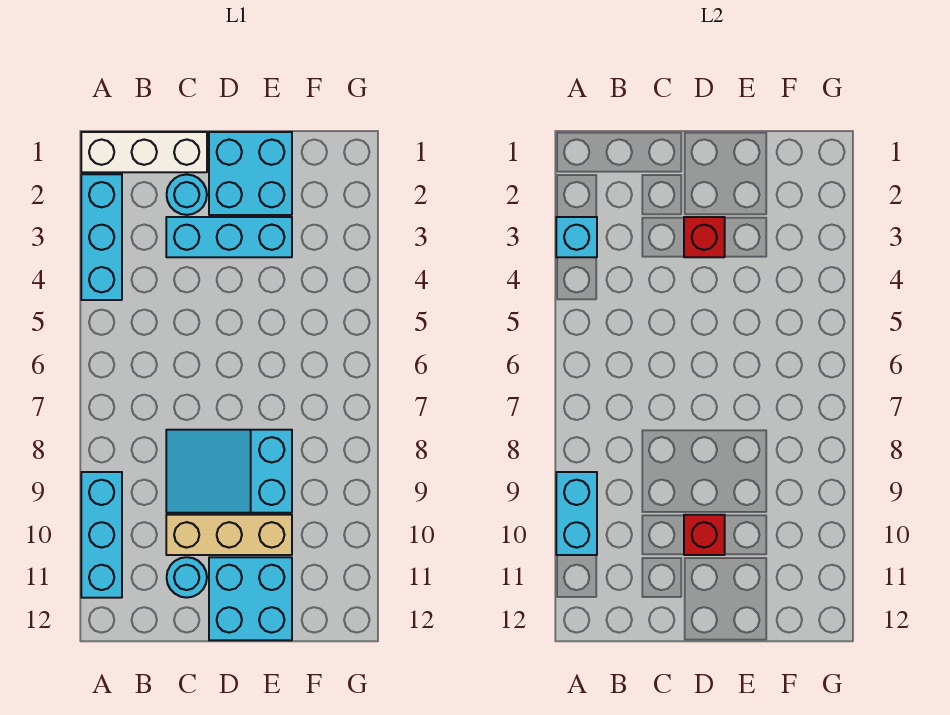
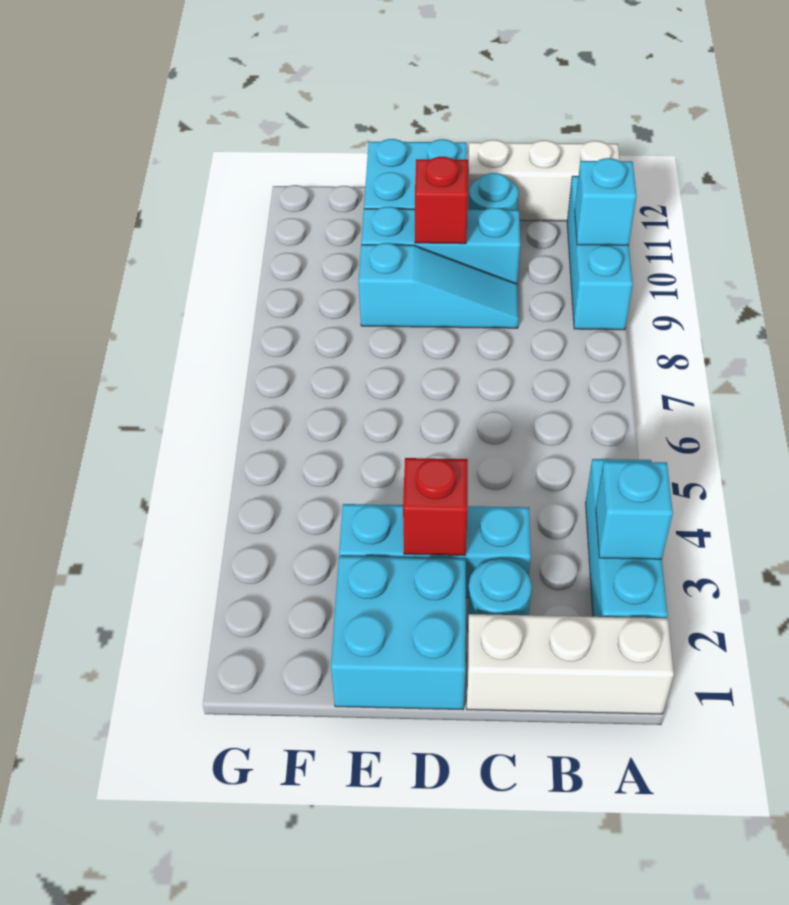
cyan 1x2 brick [556,472,597,555] -> cyan 1x1 brick [575,158,637,245]
none -> white 1x3 brick [468,140,620,221]
cyan 2x3 slope [166,430,292,513] -> cyan 1x3 slope [359,243,519,328]
tan 1x3 brick [166,515,292,555] -> cyan 1x3 brick [361,207,520,284]

